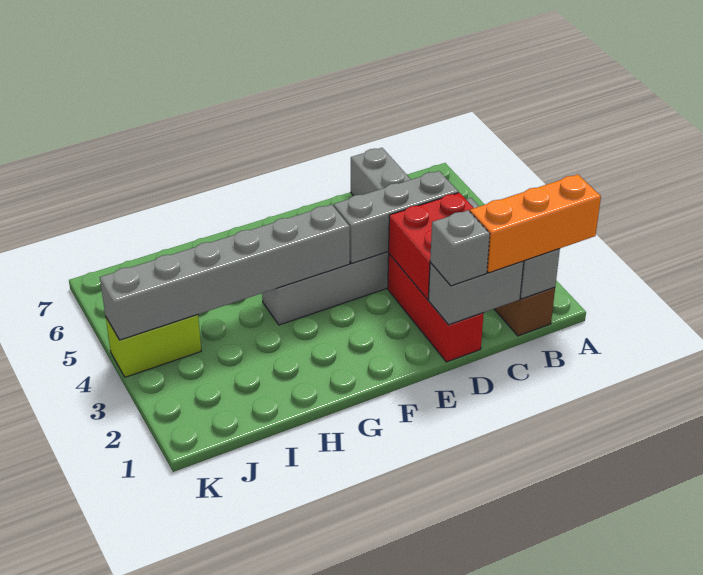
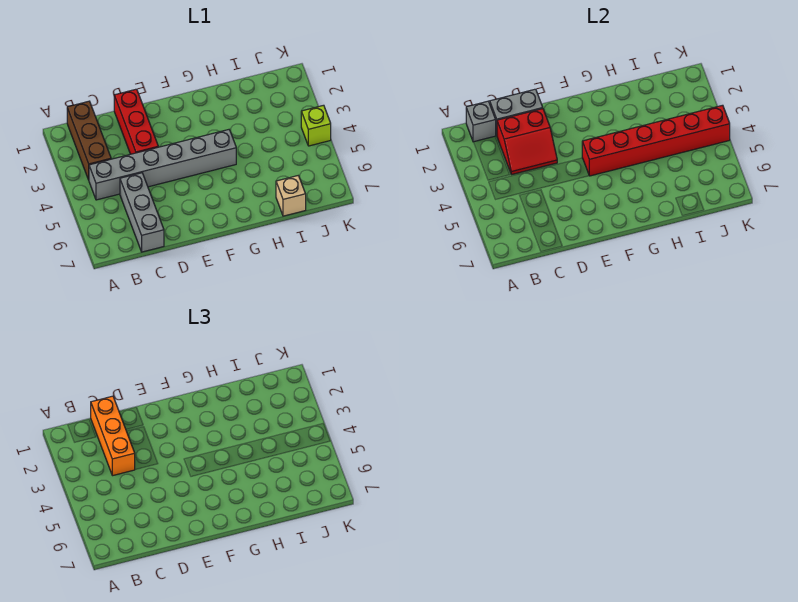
orange 1x3 brick [470,174,601,273] -> orange 1x3 brick turned to [91,396,135,476]
red 2x2 brick [389,193,473,299] -> red 2x2 slope [497,109,557,175]
grey 1x3 brick [334,171,458,263] -> none
grey 1x1 brick [430,210,490,286] -> none
grey 1x6 brick [100,204,350,340] -> red 1x6 brick [582,105,730,176]
none -> tan 1x1 brick [276,176,306,216]
lime 1x2 brick [106,315,201,377] -> lime 1x1 brick [301,105,331,146]

